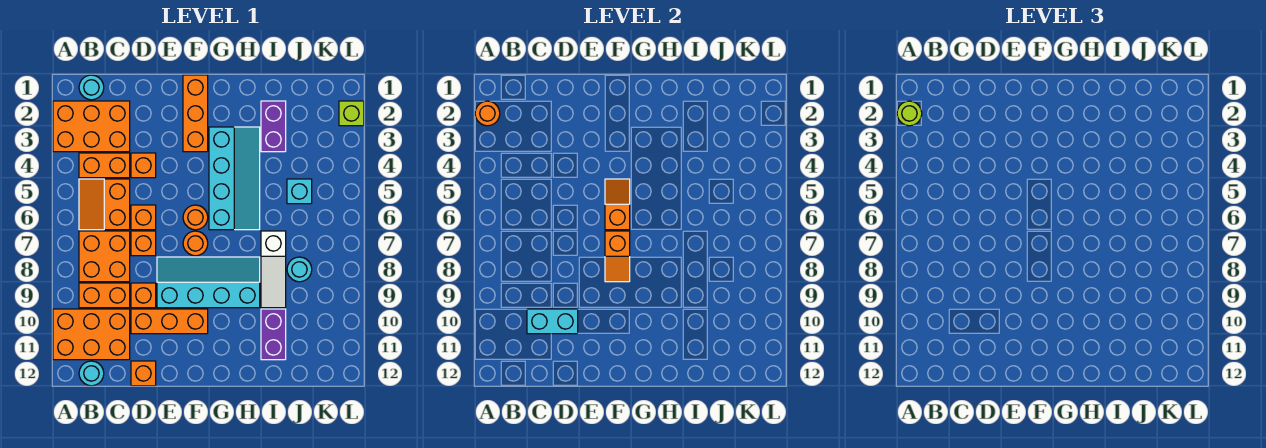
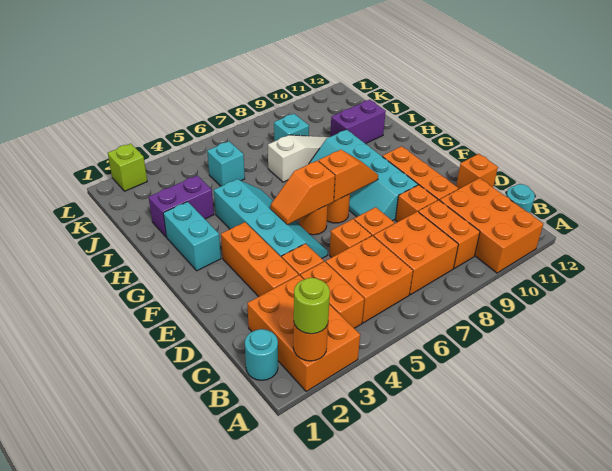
orange 2x2 slope [79,179,130,230] -> orange 2x2 brick [326,236,413,323]
cyan 1x2 brick [527,309,578,334] -> cyan 1x2 brick moved to [163,202,221,271]
orange 1x3 brick [183,75,208,152] -> orange 1x3 brick turned to [221,222,298,297]
cyan 2x4 slope [209,127,260,230] -> cyan 2x4 slope turned to [214,179,328,258]
cyan 1x1 round brick [287,257,312,282] -> cyan 1x1 brick [274,114,309,141]

